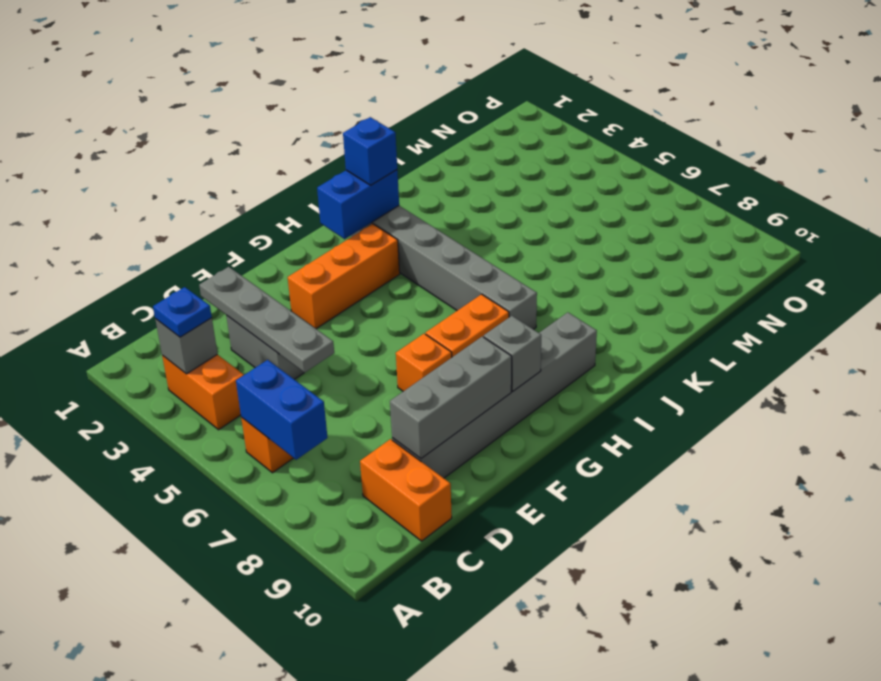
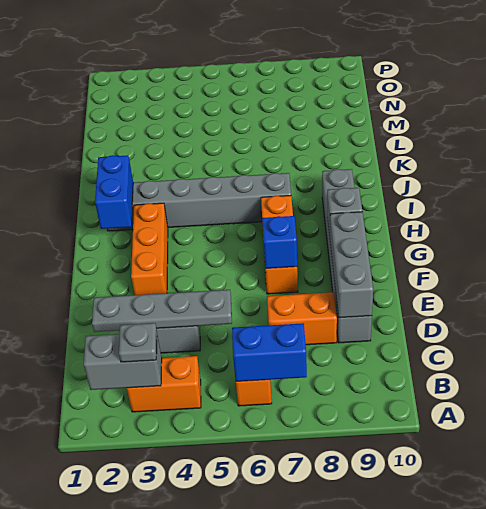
grey 1x1 brick [155,318,217,374] -> grey 1x2 brick [84,334,162,390]
blue 1x1 plate [153,287,212,337] -> grey 1x1 plate [119,323,157,362]
orange 1x2 brick [360,439,452,541] -> orange 1x2 brick moved to [267,292,337,345]
blue 1x1 brick [343,117,397,185] -> blue 1x1 brick moved to [262,216,297,269]

